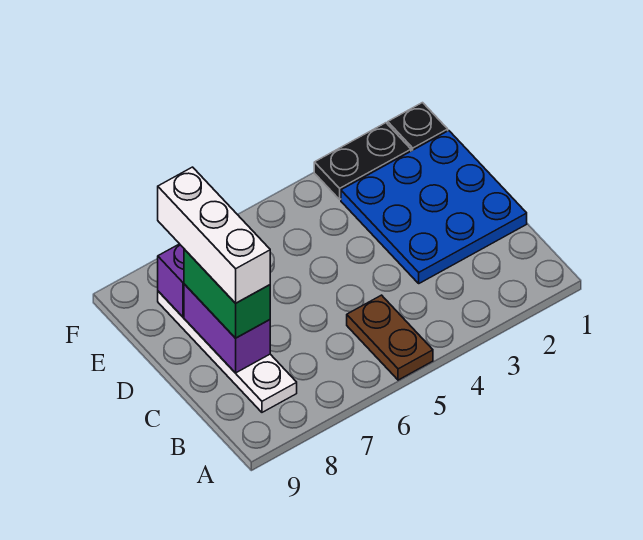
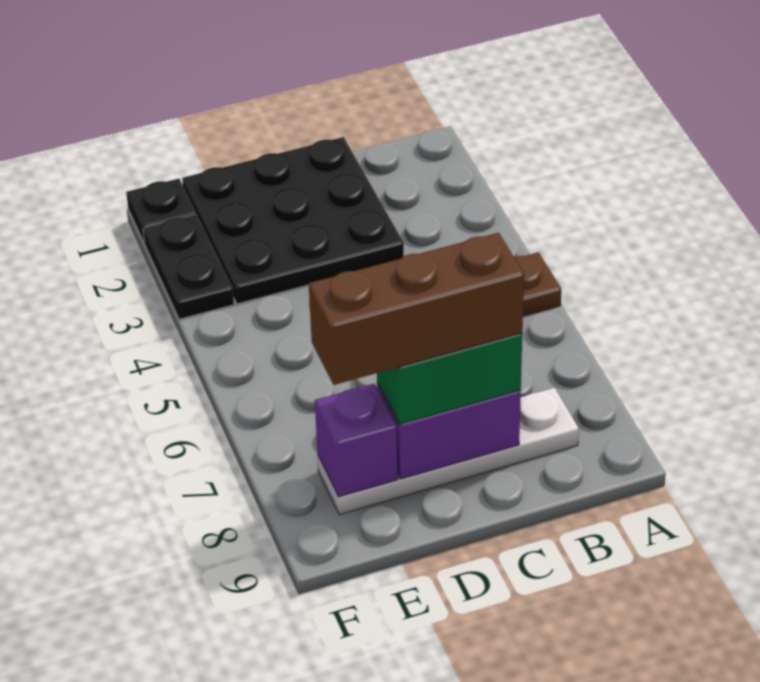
blue 3x3 plate [341,131,527,283] -> black 3x3 plate [182,137,404,304]
white 1x3 brick [158,167,270,303] -> brown 1x3 brick [309,233,524,385]

